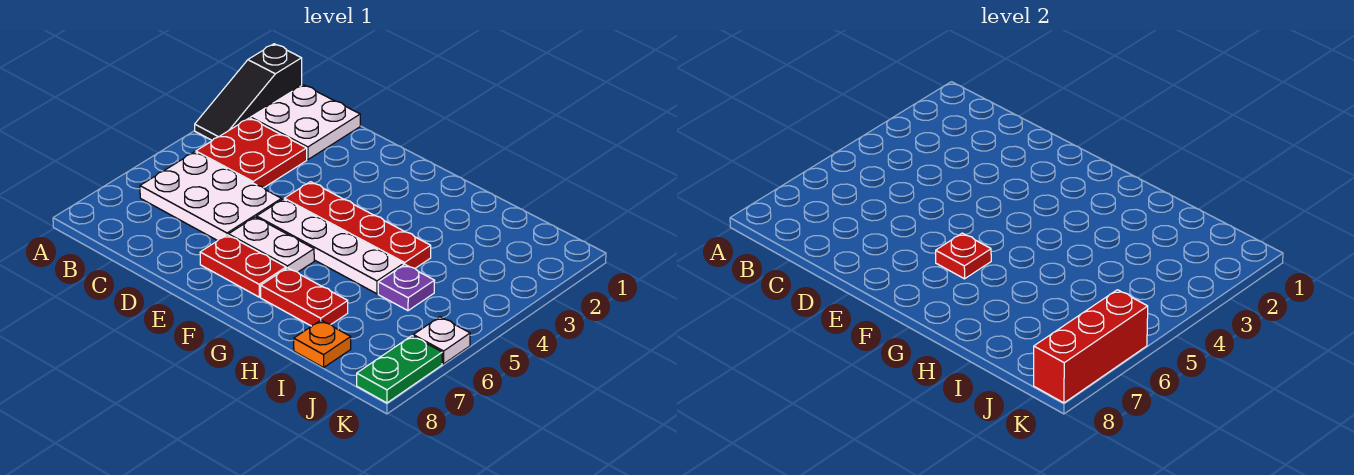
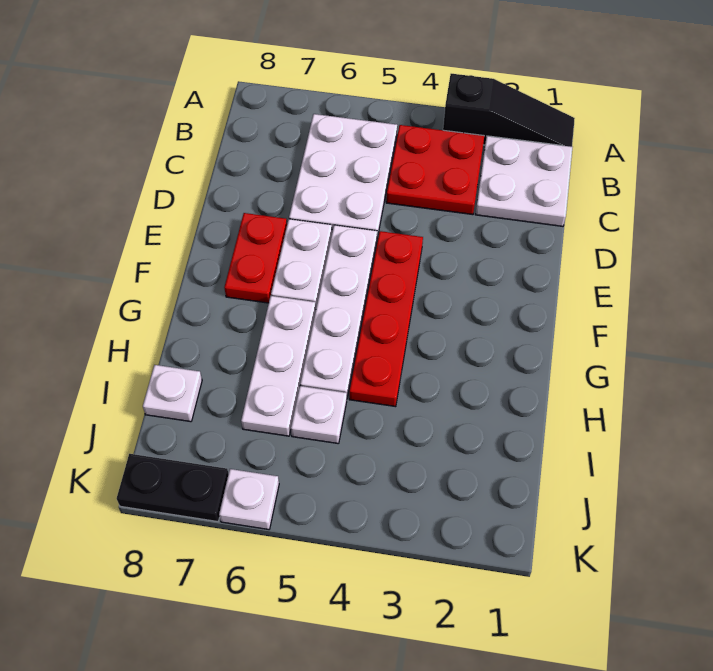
black 1x3 slope [195,44,302,140] -> black 1x3 slope turned to [443,74,575,147]
red 1x1 plate [936,233,991,279] -> none
none -> white 1x3 plate [241,296,316,436]
red 1x2 plate [261,268,348,326] -> none
purple 1x1 plate [378,265,435,311] -> white 1x1 plate [291,386,347,444]
orange 1x1 plate [294,320,351,368] -> white 1x1 plate [143,365,202,422]
red 1x3 brick [1034,290,1148,403] -> none
green 1x2 plate [357,336,442,403] -> black 1x2 plate [117,454,229,522]

